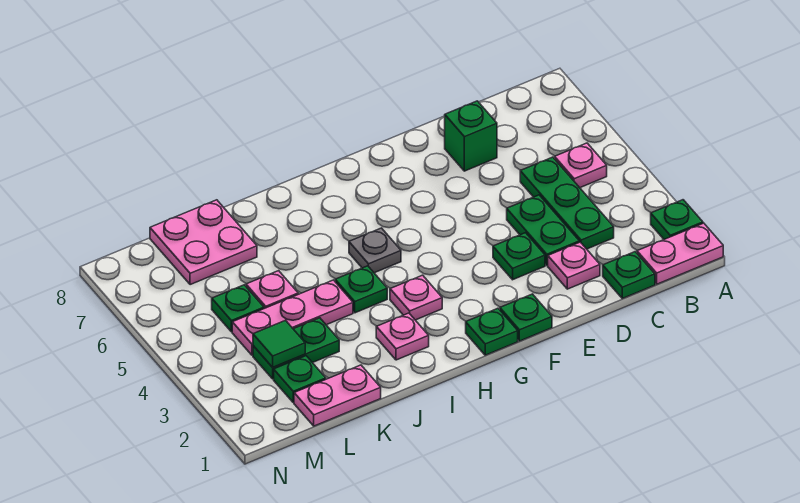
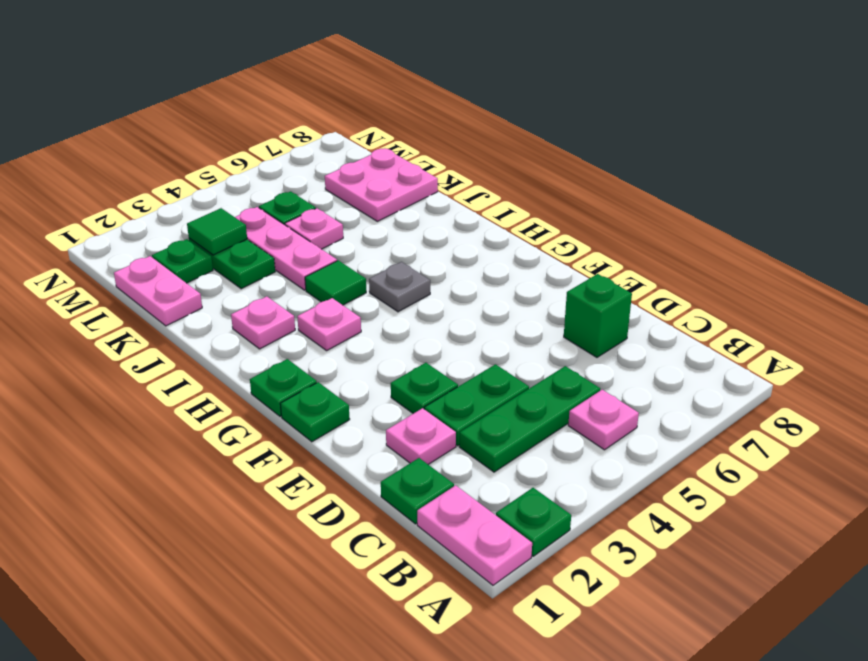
green 1x1 plate [335,266,387,313] -> green 1x1 tile [305,260,366,305]

